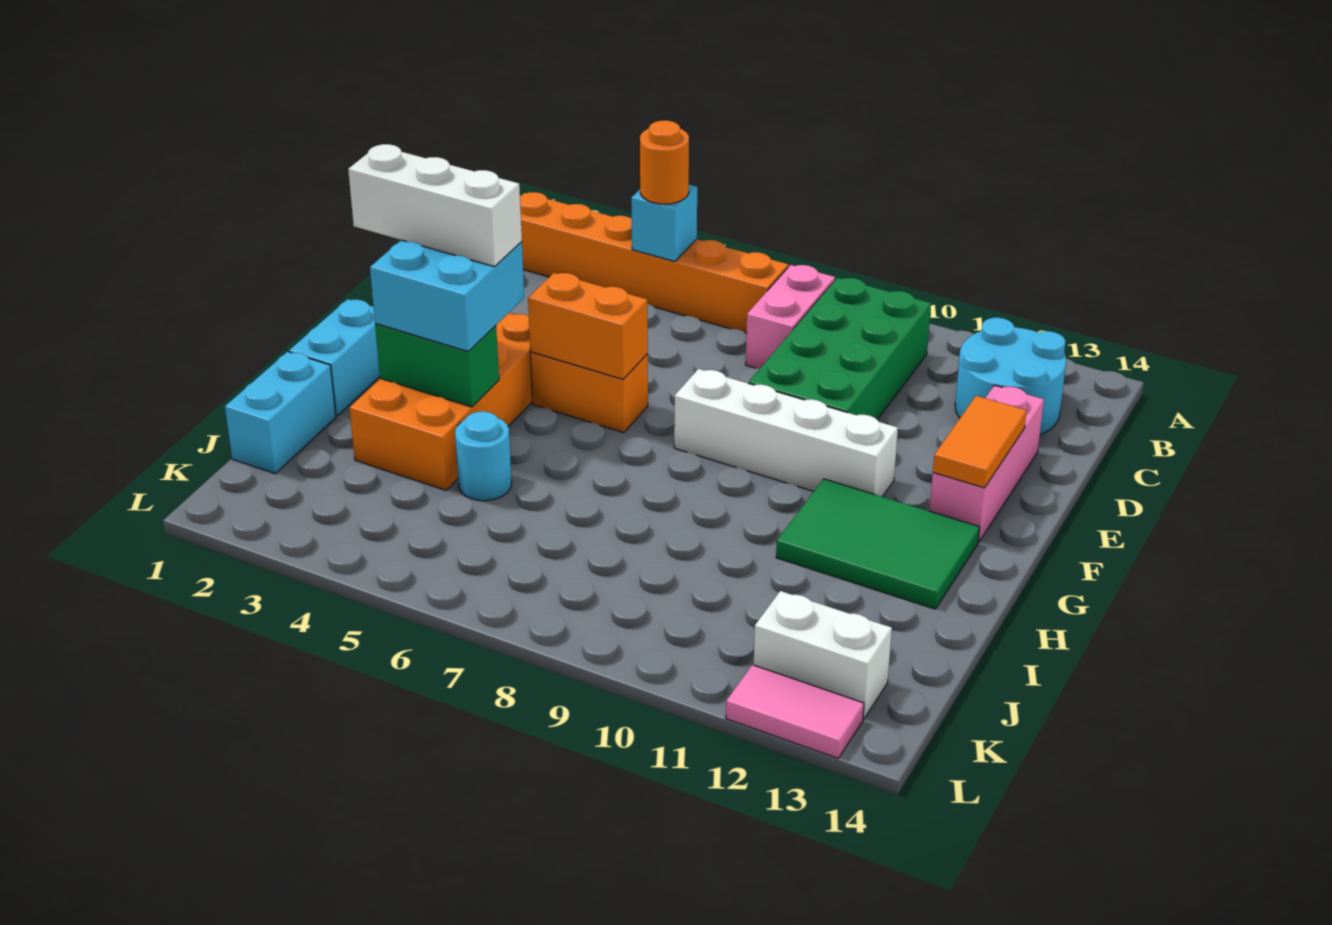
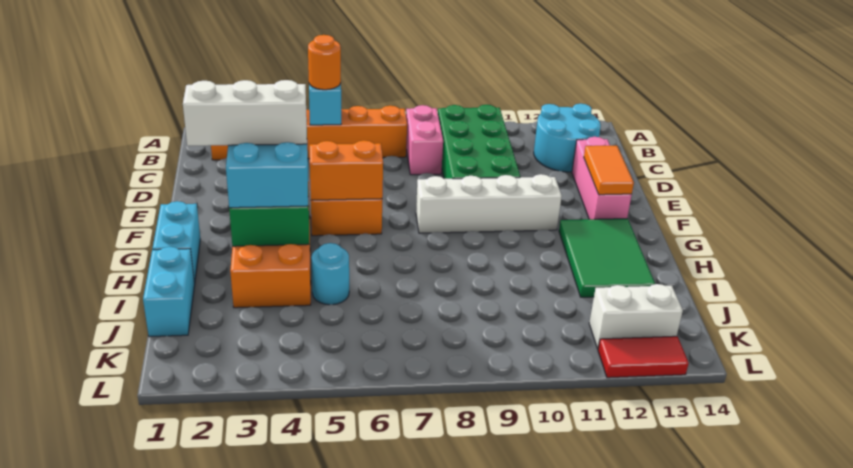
green 2x3 tile [776,479,980,609] -> green 2x3 tile turned to [559,219,655,297]
pink 1x2 tile [726,665,864,758] -> red 1x2 tile [598,336,689,378]

